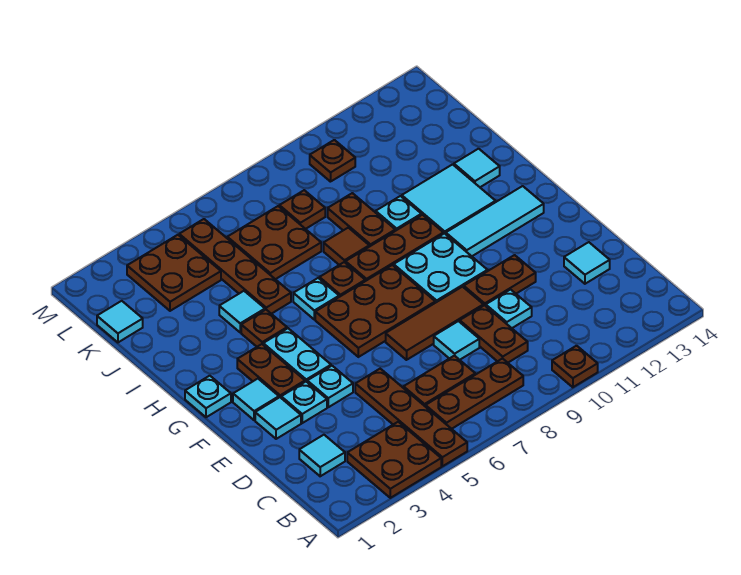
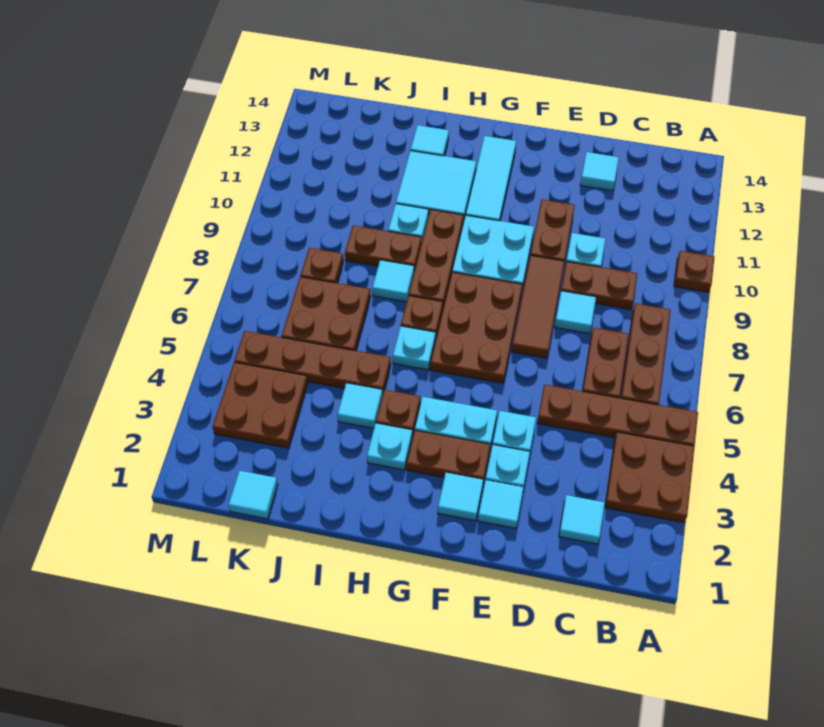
cyan 1x1 plate [185,376,231,417] -> cyan 1x1 plate moved to [367,423,412,470]
brown 1x1 tile [324,228,369,265] -> cyan 1x1 tile [372,260,414,302]
brown 1x1 plate [310,140,355,182] -> none

